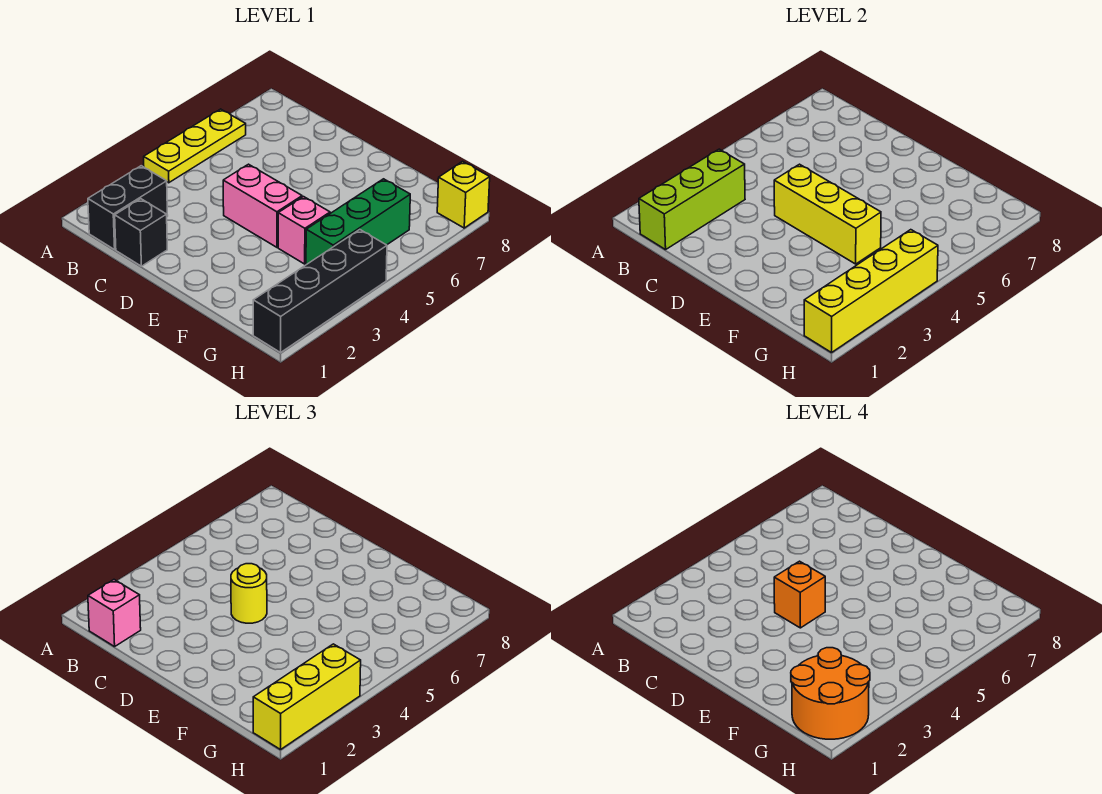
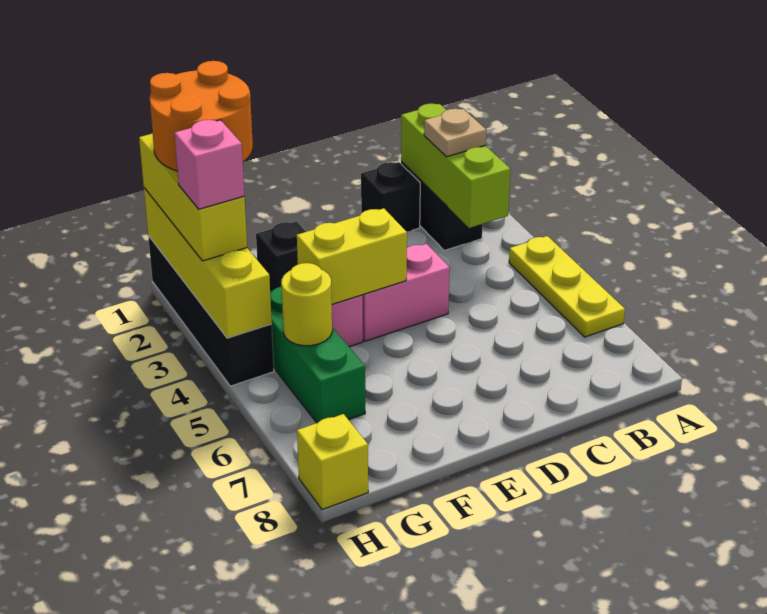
pink 1x1 brick [88,580,141,647] -> pink 1x1 brick moved to [175,120,244,209]
none -> tan 1x1 plate [424,109,486,157]
yellow 1x3 brick [774,164,881,264] -> yellow 1x2 brick [297,208,407,304]
yellow 1x1 round brick [231,564,267,623] -> yellow 1x1 round brick moved to [281,263,332,346]
orange 1x1 brick [774,561,825,628] -> none
none -> black 1x1 brick [256,221,306,293]

